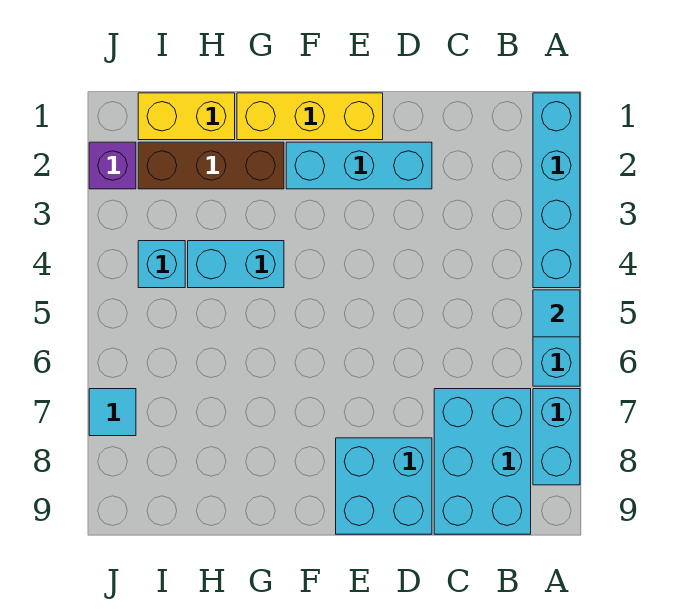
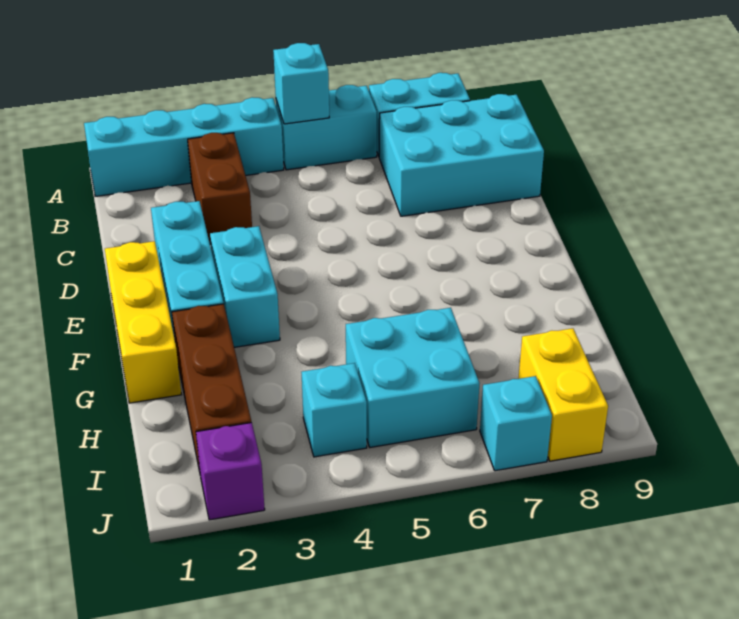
cyan 1x1 tile [533,290,580,337] -> cyan 1x1 brick [273,43,329,124]
none -> brown 1x2 brick [188,133,252,244]
cyan 2x2 brick [336,438,432,534] -> cyan 2x2 brick moved to [346,308,479,447]
cyan 1x2 brick [188,241,284,288] -> cyan 1x2 brick moved to [210,226,280,347]
yellow 1x2 brick [138,93,235,140] -> yellow 1x2 brick moved to [518,328,608,461]
cyan 1x1 tile [89,389,136,436] -> cyan 1x1 brick [480,376,552,471]

